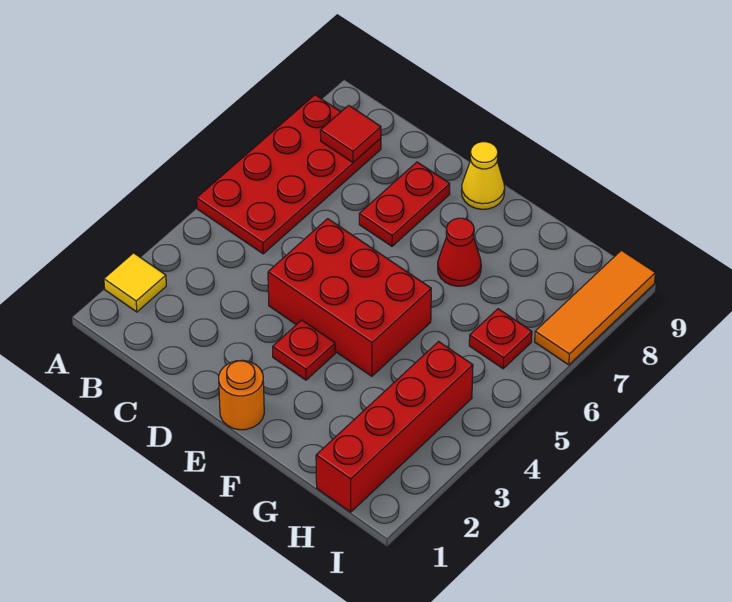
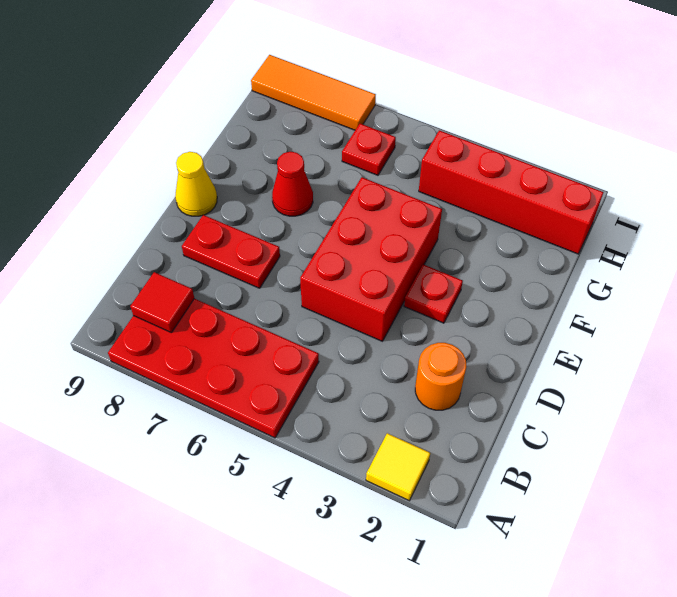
orange 1x1 round brick [219,360,264,430] -> orange 1x1 round brick moved to [415,343,466,410]

